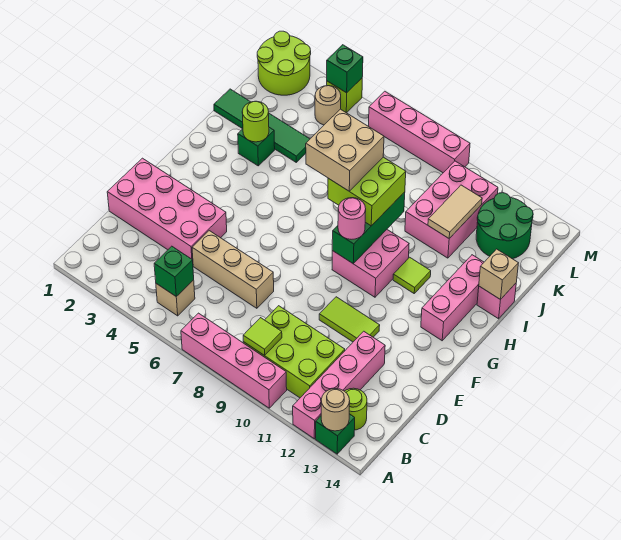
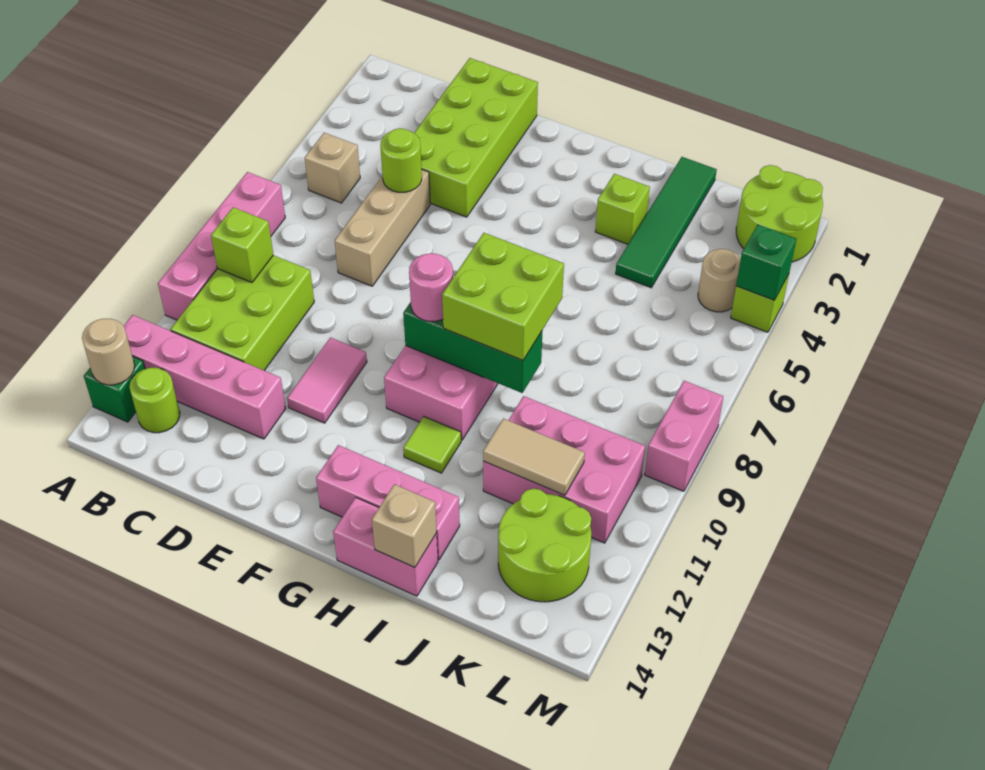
green 1x1 brick [154,246,194,297] -> none
lime 1x1 tile [243,318,282,356] -> lime 1x1 brick [211,207,273,282]
pink 2x4 brick [107,158,227,260] -> lime 2x4 brick [414,58,538,217]
lime 1x2 tile [319,297,380,342] -> pink 1x2 tile [287,337,367,423]
tan 2x2 brick [306,109,384,191] -> none
green 1x1 brick [238,127,275,166] -> lime 1x1 brick [595,174,650,244]
lime 1x1 round brick [242,101,269,142] -> lime 1x1 round brick moved to [380,128,422,192]
pink 1x1 brick [477,283,516,319] -> pink 1x2 brick [333,497,438,596]
green 2x2 round brick [476,193,533,259] -> lime 2x2 round brick [498,489,591,602]
pink 1x4 brick [369,91,470,173] -> pink 1x2 brick [645,381,723,491]

